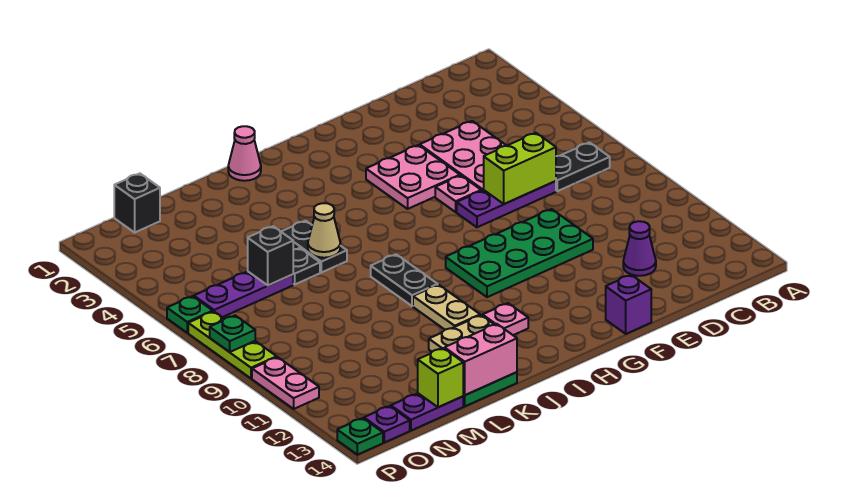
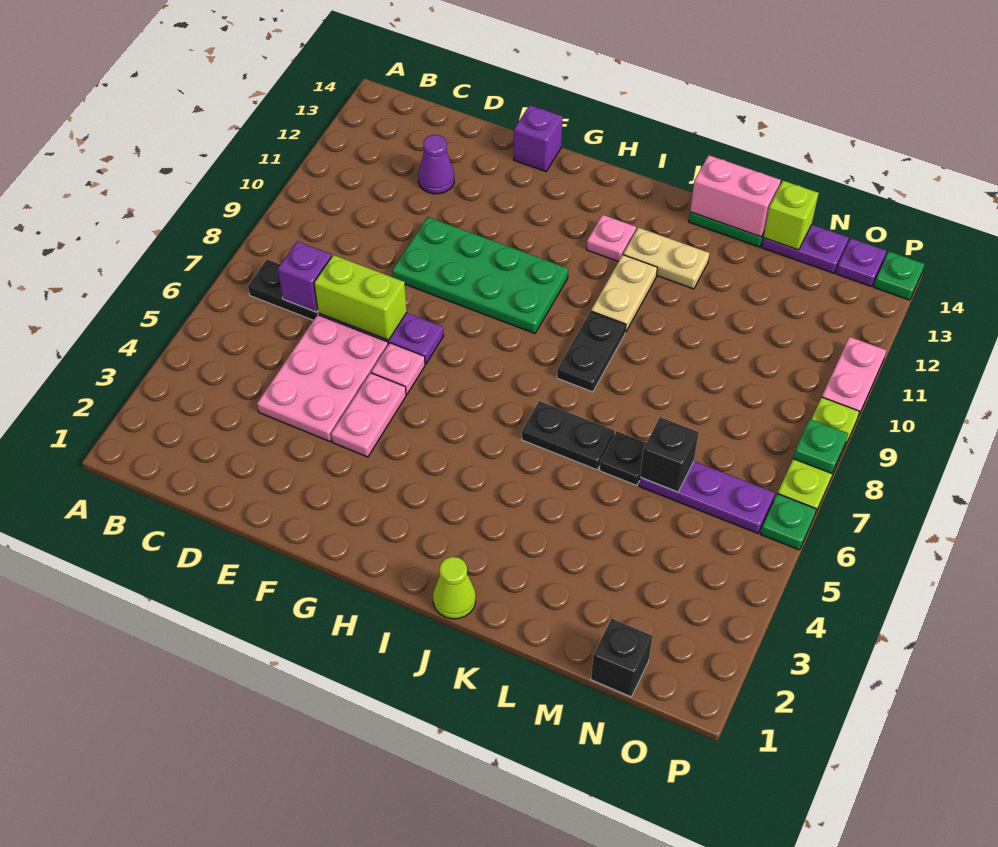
none -> purple 1x1 brick [278,241,332,312]
pink 2x2 plate [366,145,460,209] -> pink 1x2 plate [331,373,406,457]
pink 1x1 cone [228,126,261,181] -> lime 1x1 cone [433,557,476,619]
black 1x2 plate [281,221,347,273] -> black 1x2 plate turned to [522,401,615,470]
tan 1x1 cone [308,203,341,258] -> none

